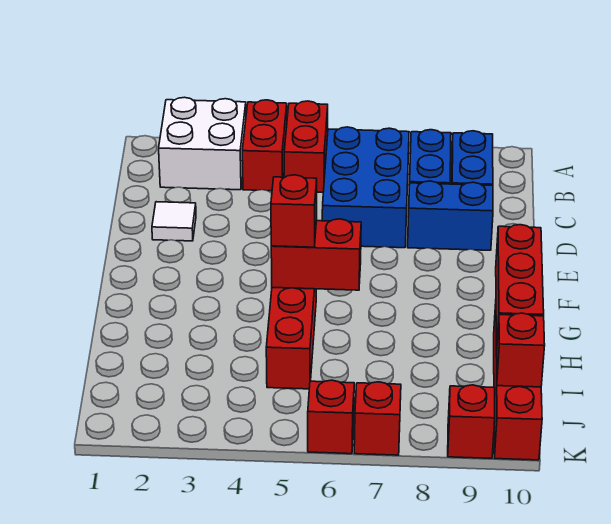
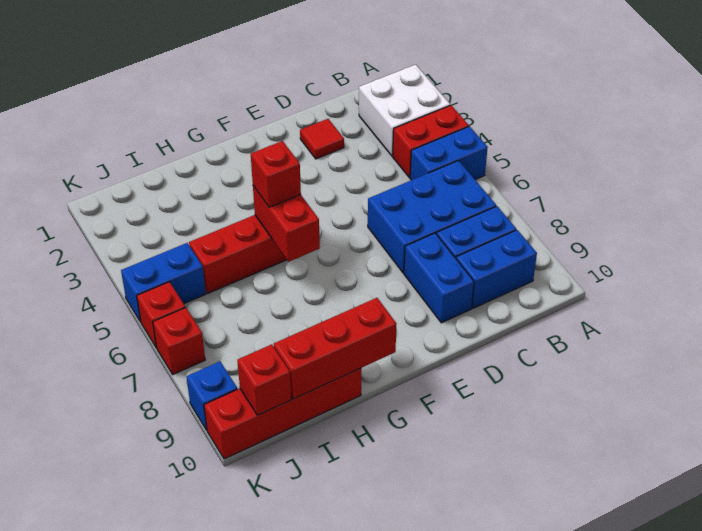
red 1x2 brick [284,101,328,192] -> blue 1x2 brick [410,126,488,180]
white 1x1 tile [152,202,196,241] -> red 1x1 tile [300,119,344,159]
none -> blue 1x2 brick [121,243,206,322]
red 1x1 brick [448,385,495,458] -> blue 1x1 brick [186,361,237,430]

